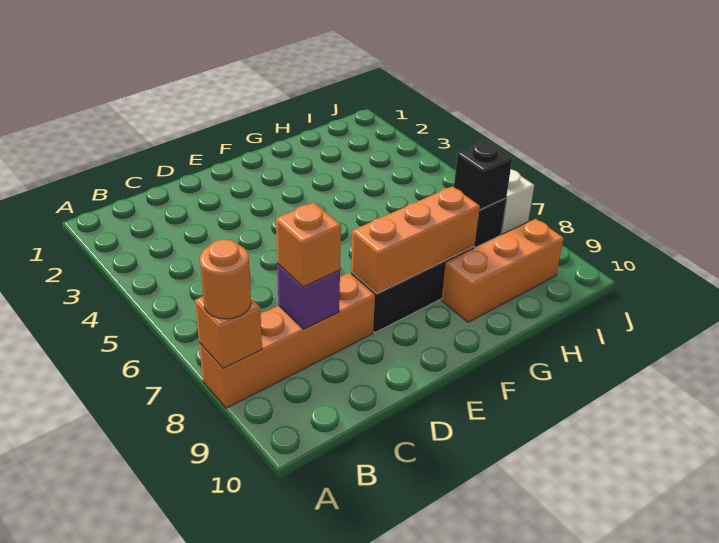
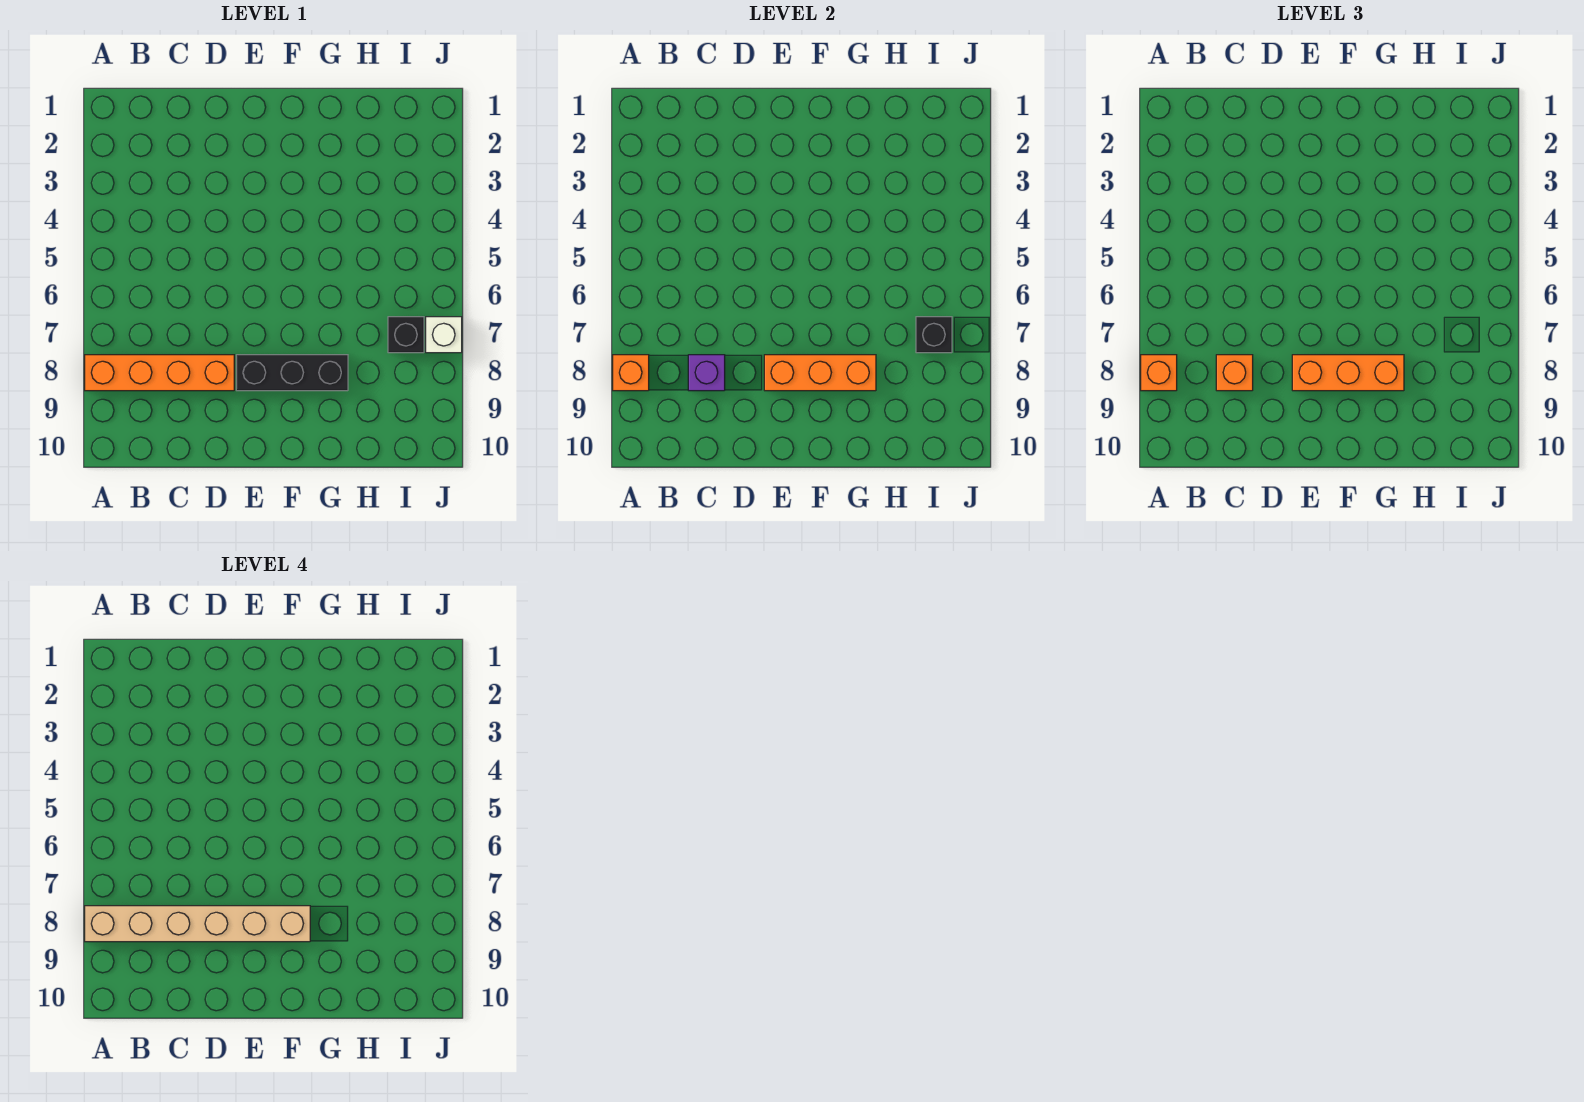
orange 1x1 round brick [200,239,251,319] -> orange 1x1 brick [1141,355,1177,391]
none -> tan 1x6 brick [85,906,310,942]
orange 1x3 brick [442,219,564,322] -> orange 1x3 brick moved to [1292,355,1404,391]

